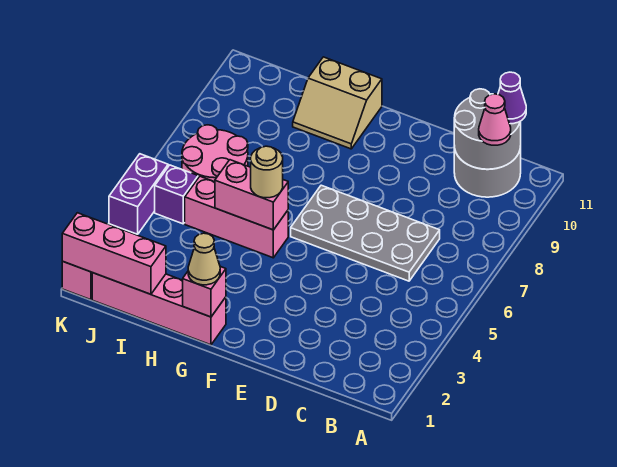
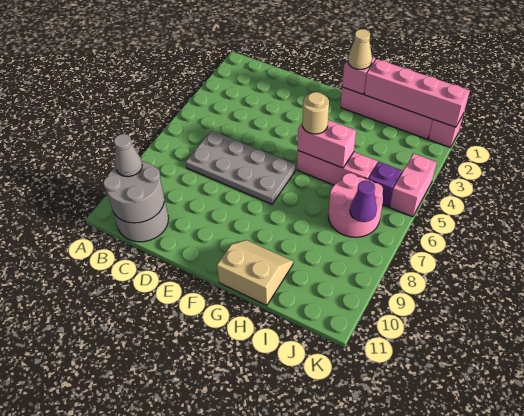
pink 1x1 cone [479,94,511,145] -> grey 1x1 cone [114,134,142,177]
purple 1x1 cone [498,72,526,124] -> purple 1x1 cone moved to [350,180,377,222]
pink 1x3 brick [62,213,166,294] -> pink 1x4 brick [364,59,470,127]
purple 1x2 brick [109,154,168,234] -> pink 1x2 brick [390,153,437,217]

